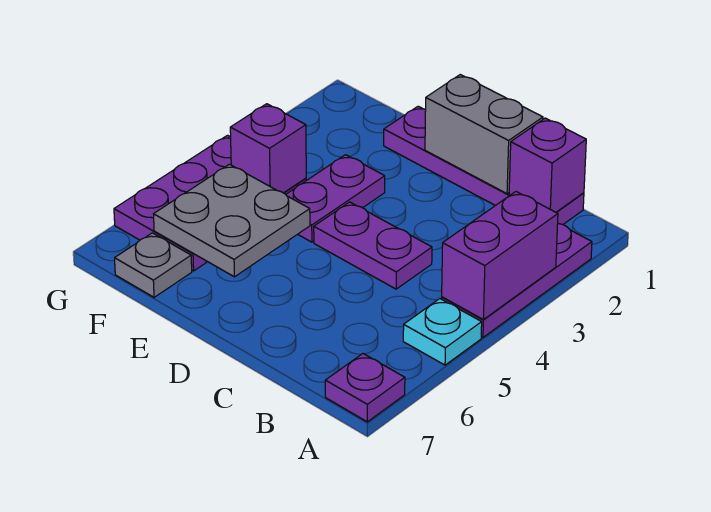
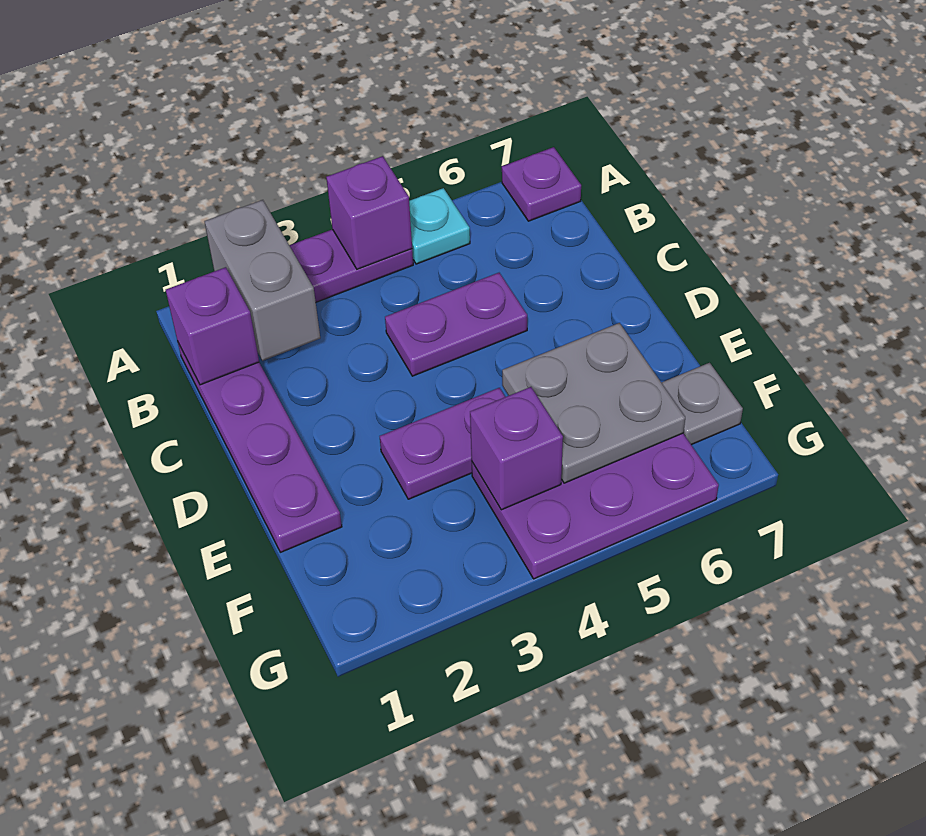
purple 1x2 brick [442,192,558,320] -> purple 1x1 brick [326,156,412,269]
grey 1x2 brick [425,75,543,194] -> grey 1x2 brick moved to [204,200,320,361]
purple 1x2 plate [314,202,432,289] -> purple 1x2 plate turned to [385,273,527,376]

